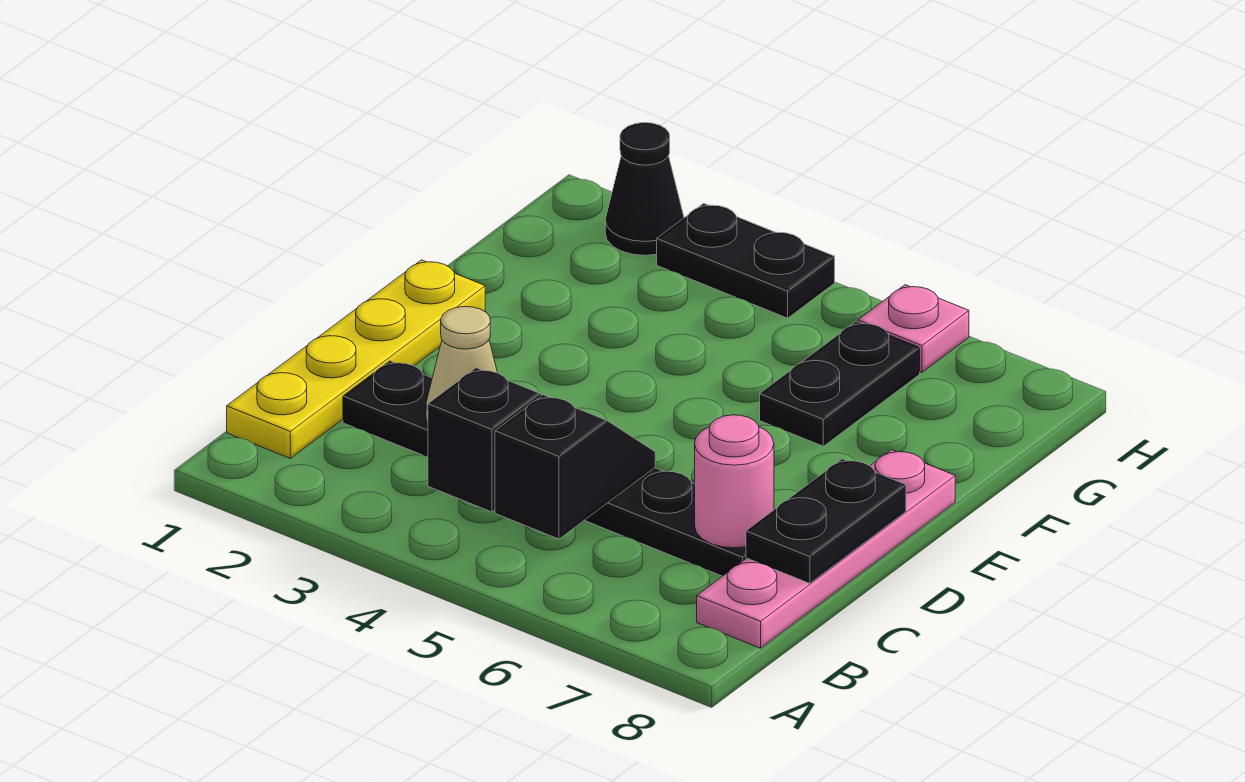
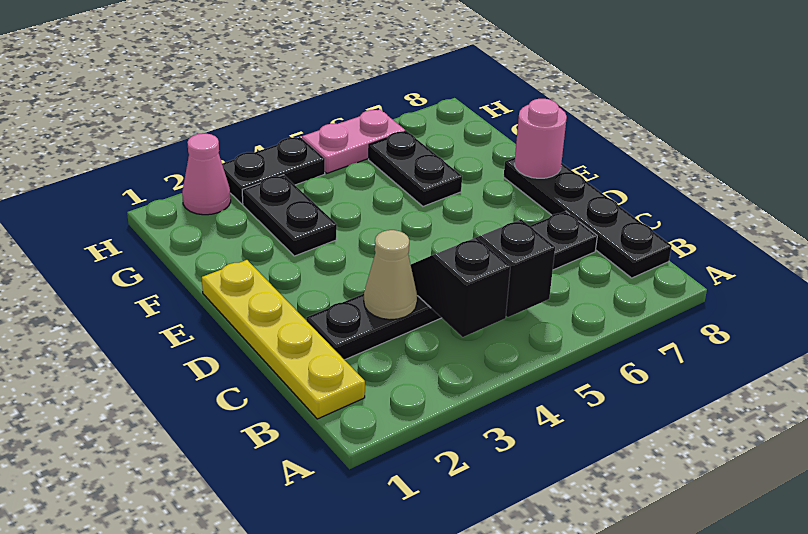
pink 1x4 plate [697,450,955,648] -> black 1x4 plate [504,158,672,278]
pink 1x1 round brick [695,415,774,548] -> pink 1x1 round brick moved to [514,99,567,178]
black 1x2 plate [746,459,906,584] -> black 1x2 plate moved to [242,175,337,256]
black 1x1 cone [605,123,684,255] -> pink 1x1 cone [182,133,231,215]
pink 1x1 plate [858,285,969,372] -> pink 1x2 plate [302,110,405,173]

